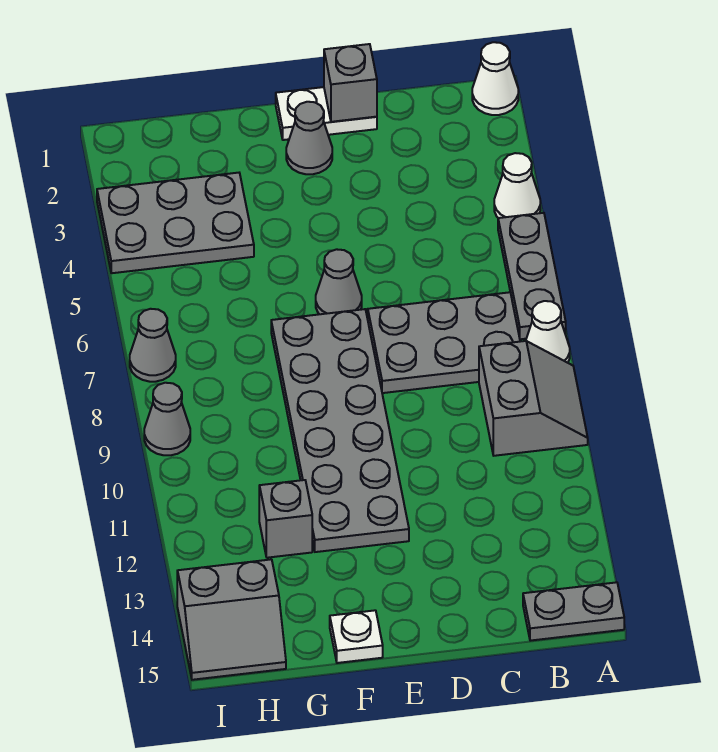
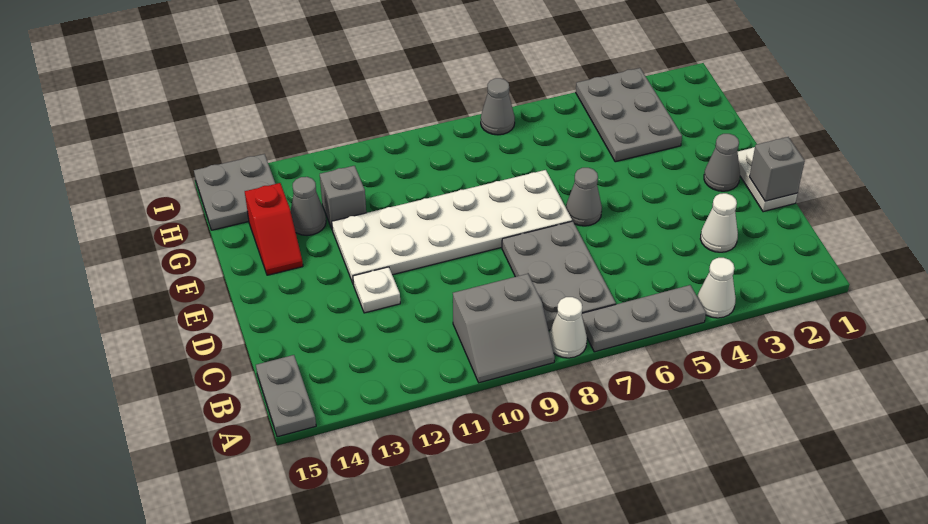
white 1x1 cone [472,42,518,115] -> white 1x1 cone moved to [700,193,738,252]
grey 2x6 plate [271,309,409,552] -> white 2x6 plate [332,170,572,283]
none -> red 1x2 slope [245,183,303,275]
white 1x1 plate [330,610,383,663] -> white 1x1 plate moved to [353,267,400,313]
grey 2x2 slope [177,559,286,680] -> grey 2x2 plate [194,154,275,230]
grey 1x1 cone [144,383,190,455] -> grey 1x1 cone moved to [291,177,326,235]

